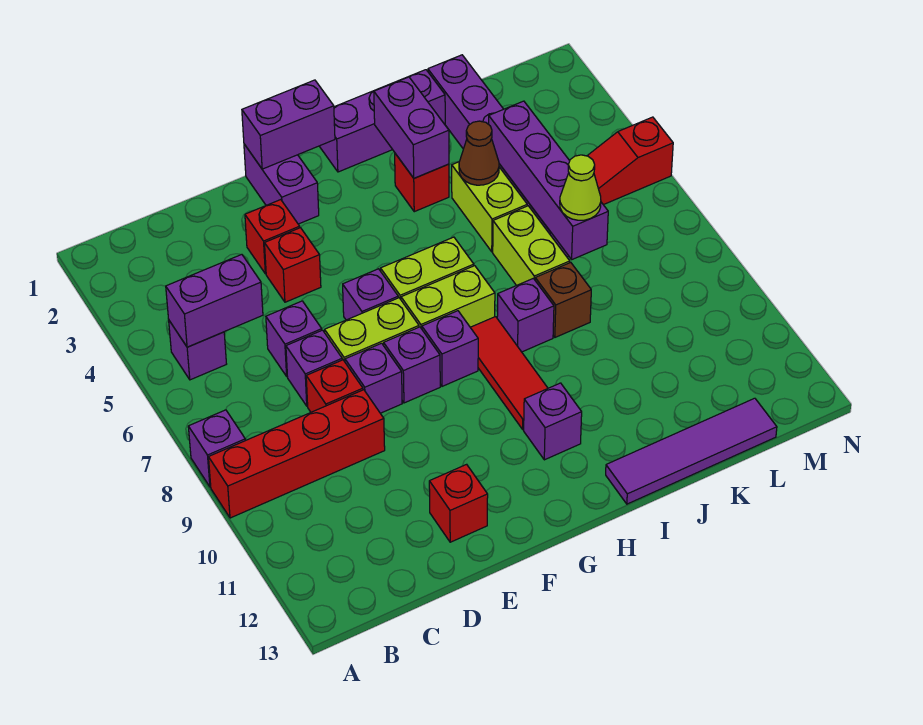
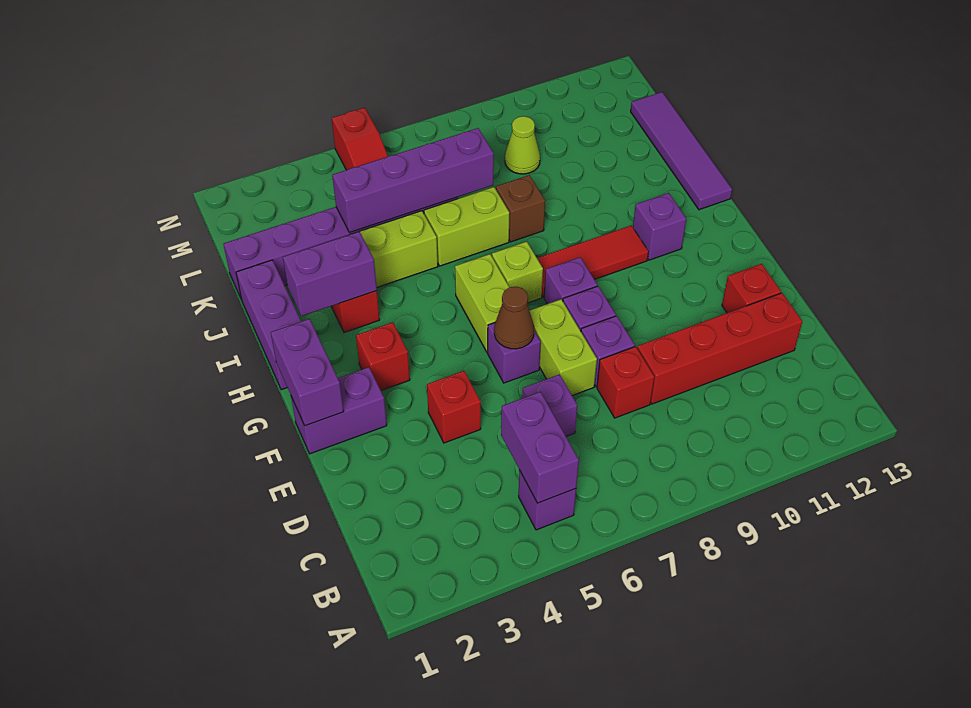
purple 1x1 brick [188,410,245,487] -> none
red 1x4 brick [209,390,385,518] -> red 1x4 brick turned to [637,293,802,404]
purple 1x1 brick [286,330,342,406] -> none
red 1x1 brick [245,200,300,274] -> red 1x1 brick moved to [356,322,410,391]
lime 1x2 brick [401,266,495,329] -> lime 1x1 brick [492,241,543,303]
purple 1x1 brick [497,278,554,352] -> none
brown 1x1 cone [459,121,499,185] -> brown 1x1 cone moved to [494,287,534,349]
lime 1x1 cone [560,155,601,220] -> lime 1x1 cone moved to [505,116,540,174]

